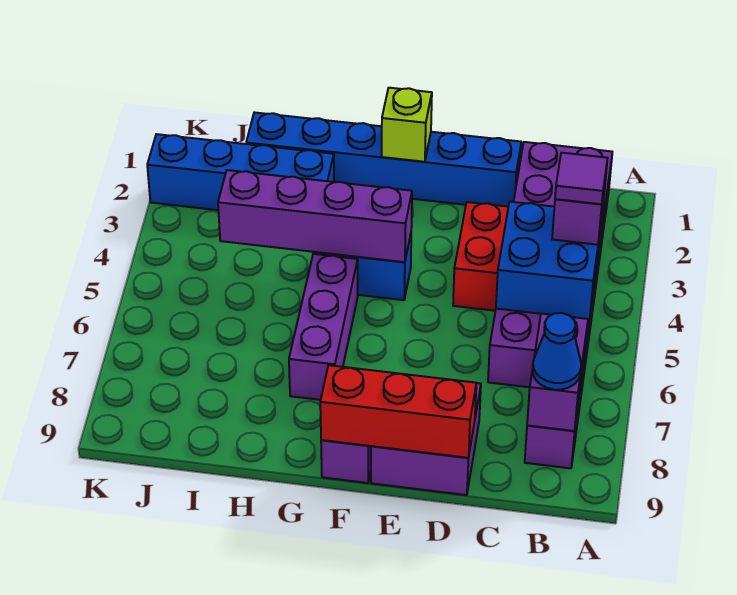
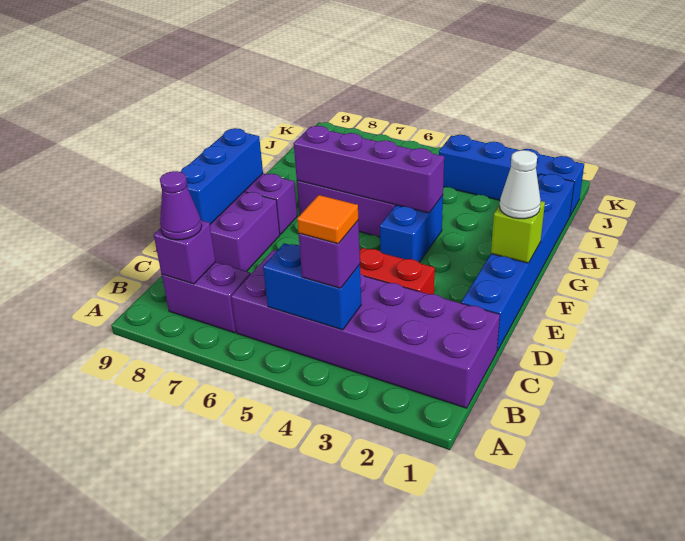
blue 2x2 brick [496,202,602,319] -> blue 1x2 brick [263,243,361,330]
purple 1x1 tile [555,153,608,204] -> orange 1x1 tile [297,195,358,244]
purple 1x2 brick [527,314,588,431] -> purple 1x1 brick [154,220,216,284]
blue 1x1 cone [533,313,581,390] -> purple 1x1 cone [160,171,202,240]
red 1x3 brick [320,365,476,458] -> blue 1x3 brick [181,128,263,224]
none -> white 1x1 cone [500,150,541,219]
purple 1x4 brick [218,170,412,262] -> purple 1x4 brick turned to [294,126,444,213]
blue 1x4 brick [147,134,334,210] -> blue 1x4 brick turned to [439,135,584,216]

